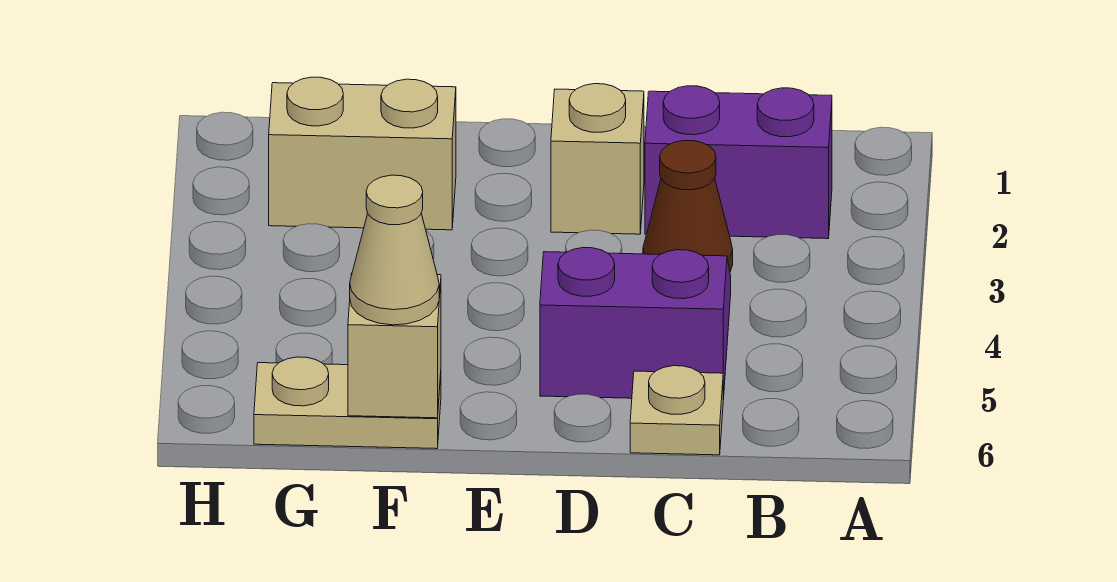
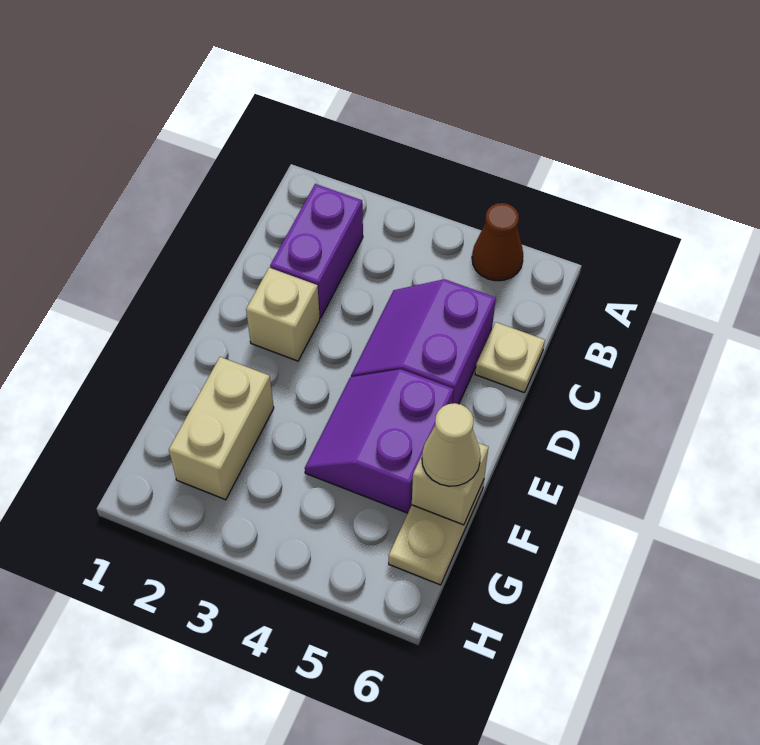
brown 1x1 cone [643,140,733,271] -> brown 1x1 cone moved to [472,203,523,281]
none -> purple 2x2 slope [305,369,454,513]

